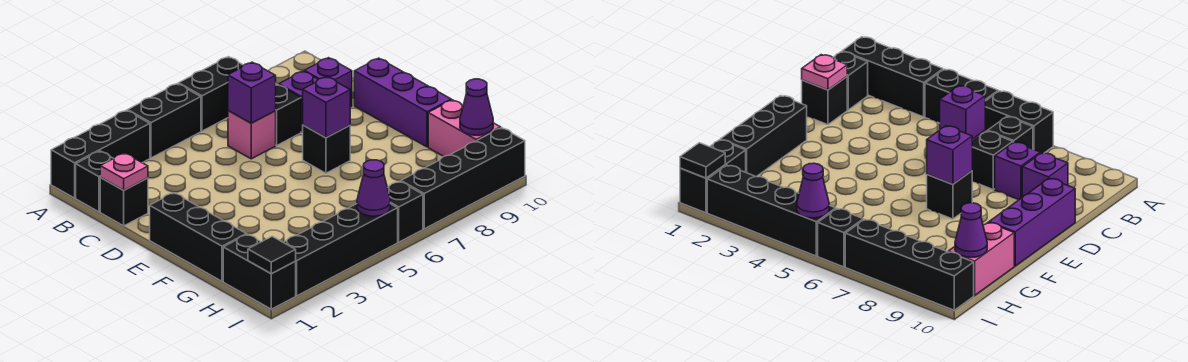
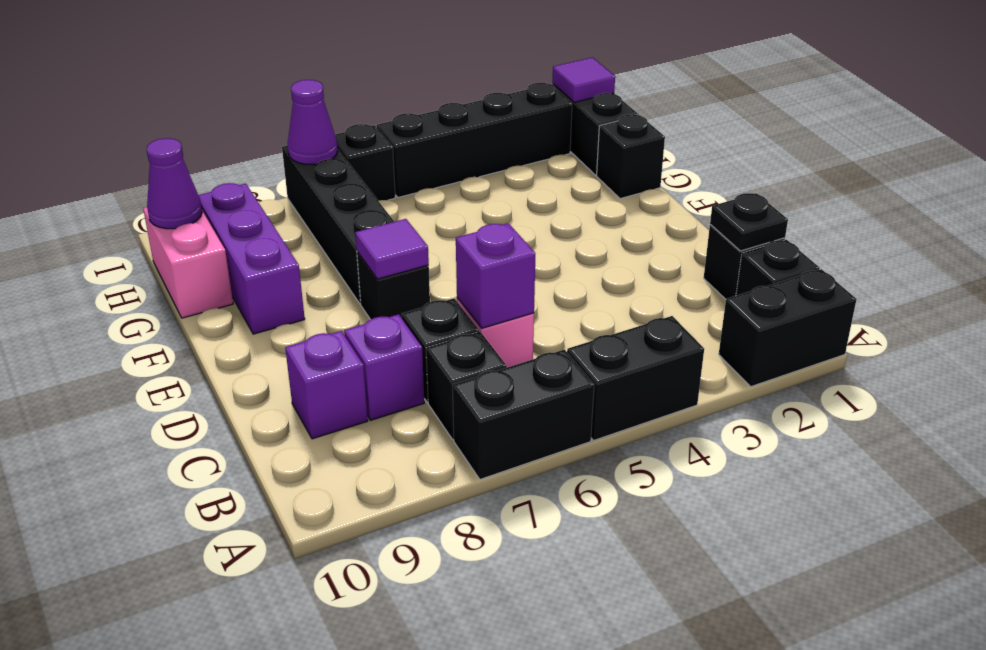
black 1x3 brick [51,110,150,198] -> black 1x2 brick [719,269,857,387]
pink 1x1 plate [100,153,148,190] -> black 1x1 plate [710,193,788,251]
purple 1x3 brick [354,58,451,147] -> purple 1x3 brick moved to [198,183,305,334]
black 1x3 brick [150,193,246,281] -> black 1x1 brick [597,114,665,199]
purple 1x1 brick [303,77,350,138] -> purple 1x1 tile [355,219,429,279]
black 1x1 tile [248,236,296,273] -> purple 1x1 tile [552,57,615,102]
purple 1x1 cone [357,160,390,216] -> purple 1x1 cone moved to [288,80,338,164]
black 1x4 brick [401,128,525,229] -> black 1x4 brick turned to [282,145,394,304]

